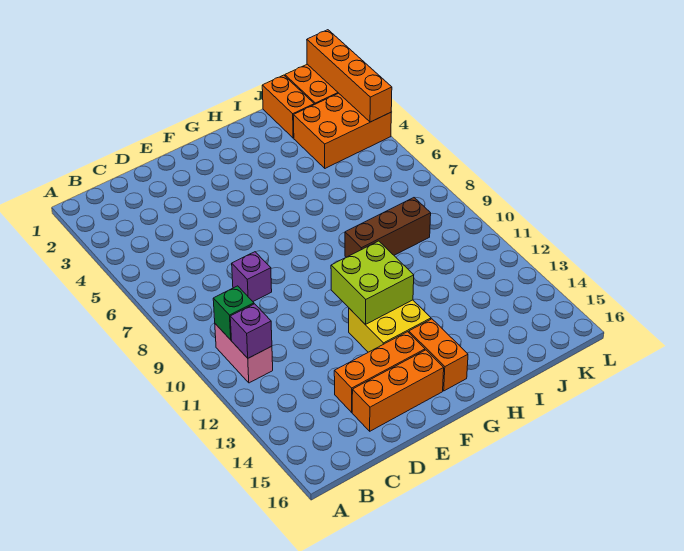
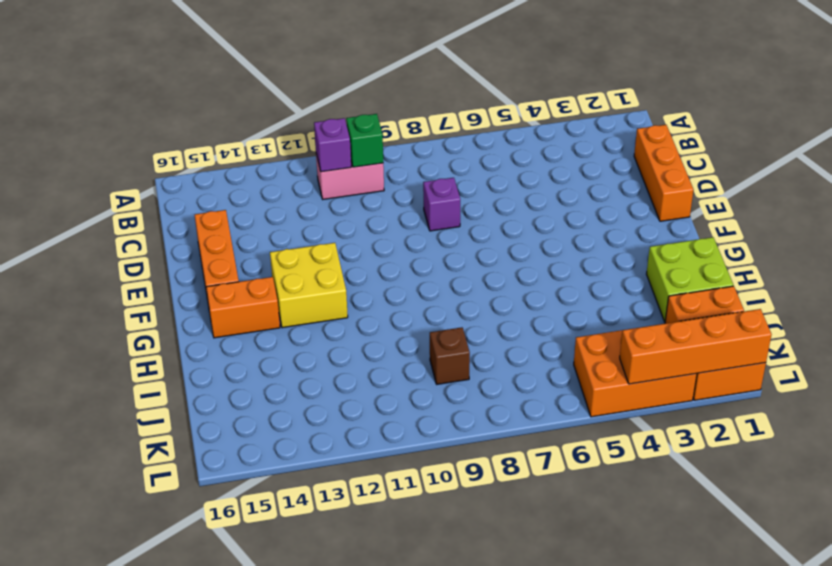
orange 1x3 brick [334,332,425,412] -> orange 1x3 brick moved to [634,125,693,221]
lime 2x2 brick [331,241,414,325] -> lime 2x2 brick moved to [647,237,733,322]
brown 1x3 brick [345,198,431,257] -> brown 1x1 brick [430,327,470,384]
orange 2x3 brick [293,93,391,168] -> orange 2x3 brick turned to [574,330,697,417]

